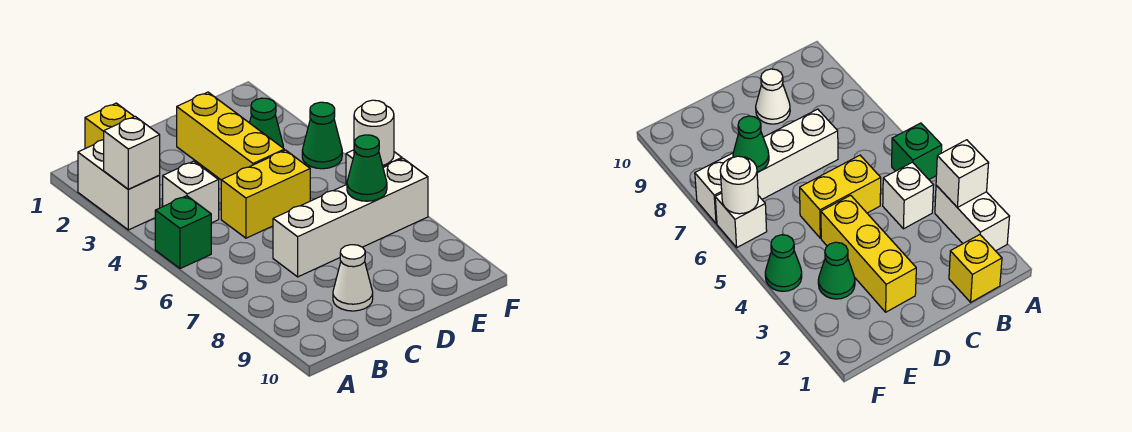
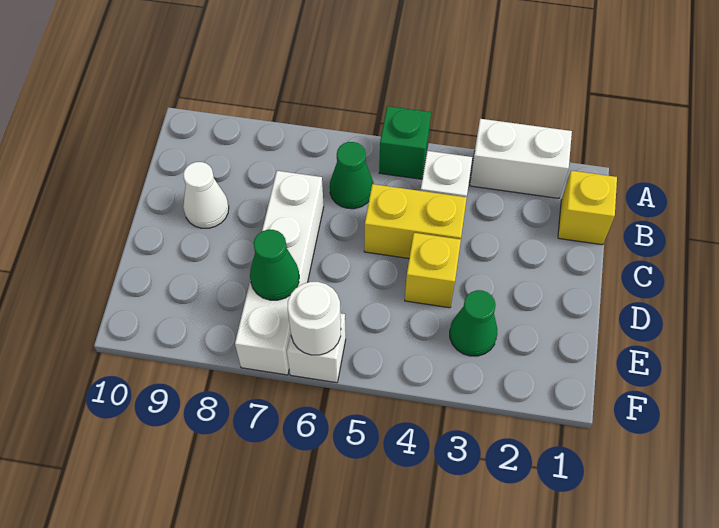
white 1x1 brick [104,117,160,189] -> none
yellow 1x2 brick [221,150,310,238] -> yellow 1x2 brick turned to [364,184,467,258]
yellow 1x3 brick [177,92,284,180] -> yellow 1x1 brick [405,233,461,308]
green 1x1 cone [302,102,342,169] -> green 1x1 cone moved to [330,142,373,209]

